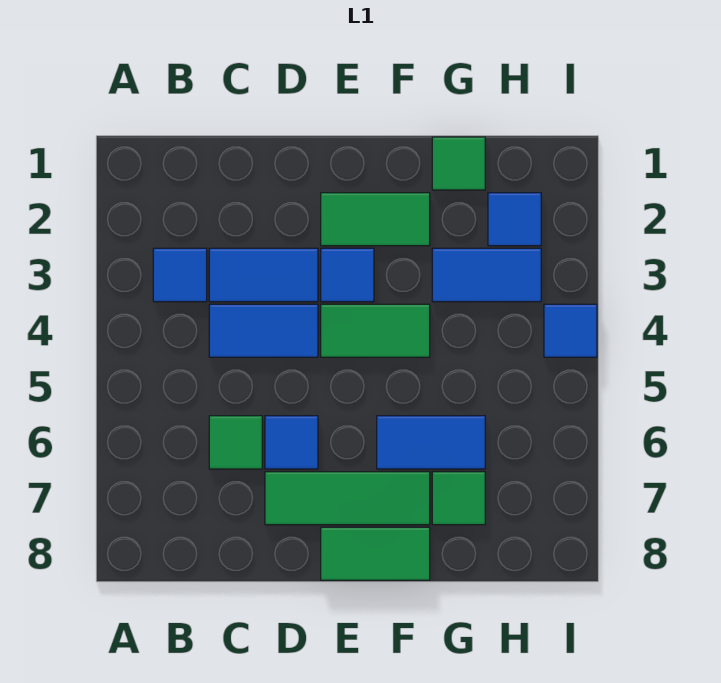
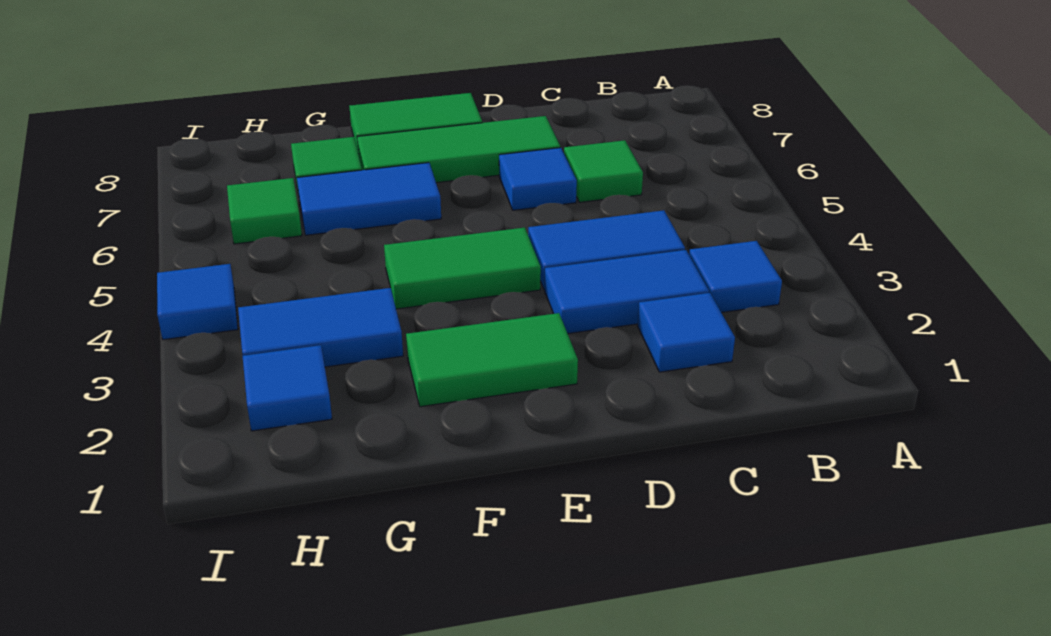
blue 1x1 tile [321,248,374,302] -> blue 1x1 tile moved to [638,293,735,372]
green 1x1 tile [432,137,485,190] -> green 1x1 tile moved to [227,178,302,244]

